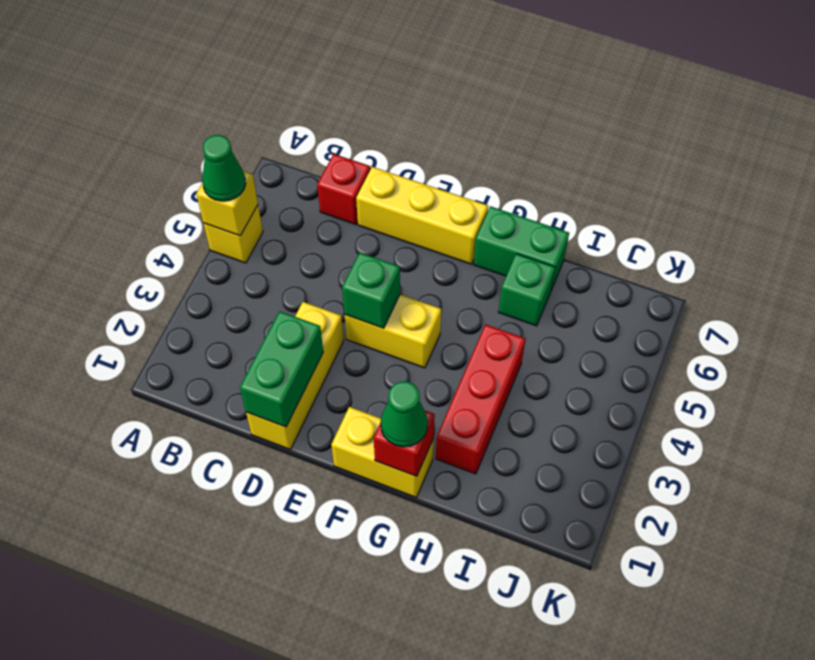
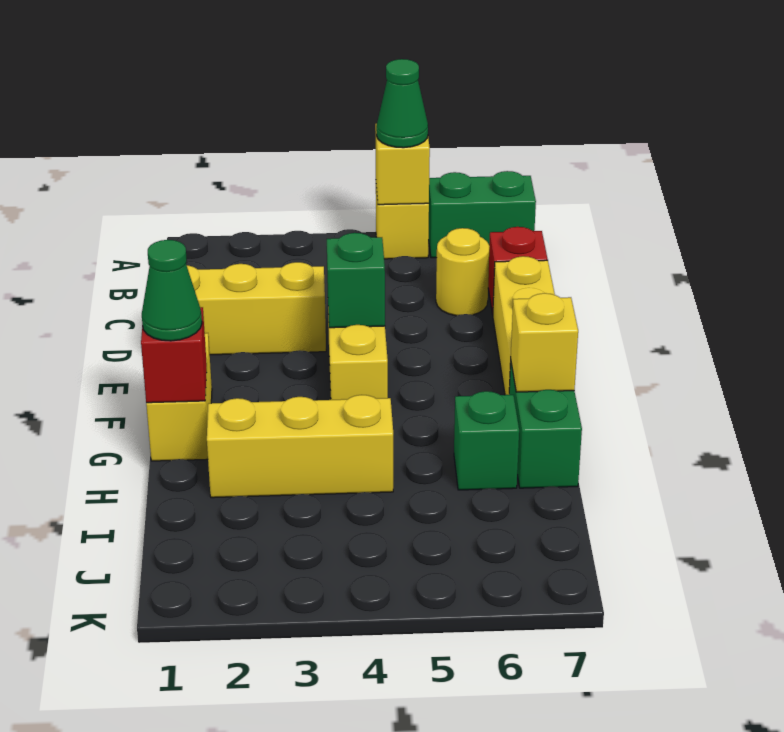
none -> yellow 1x1 round brick [436,228,489,316]
green 1x2 brick [240,311,323,427] -> green 1x2 brick moved to [429,171,536,258]
none -> yellow 1x1 brick [510,293,578,392]
red 1x3 brick [436,324,525,474] -> yellow 1x3 brick [207,395,393,498]

